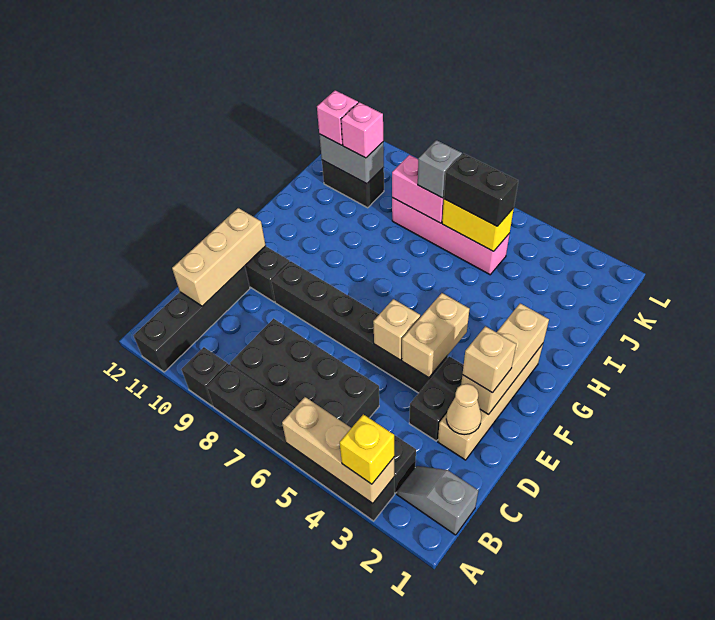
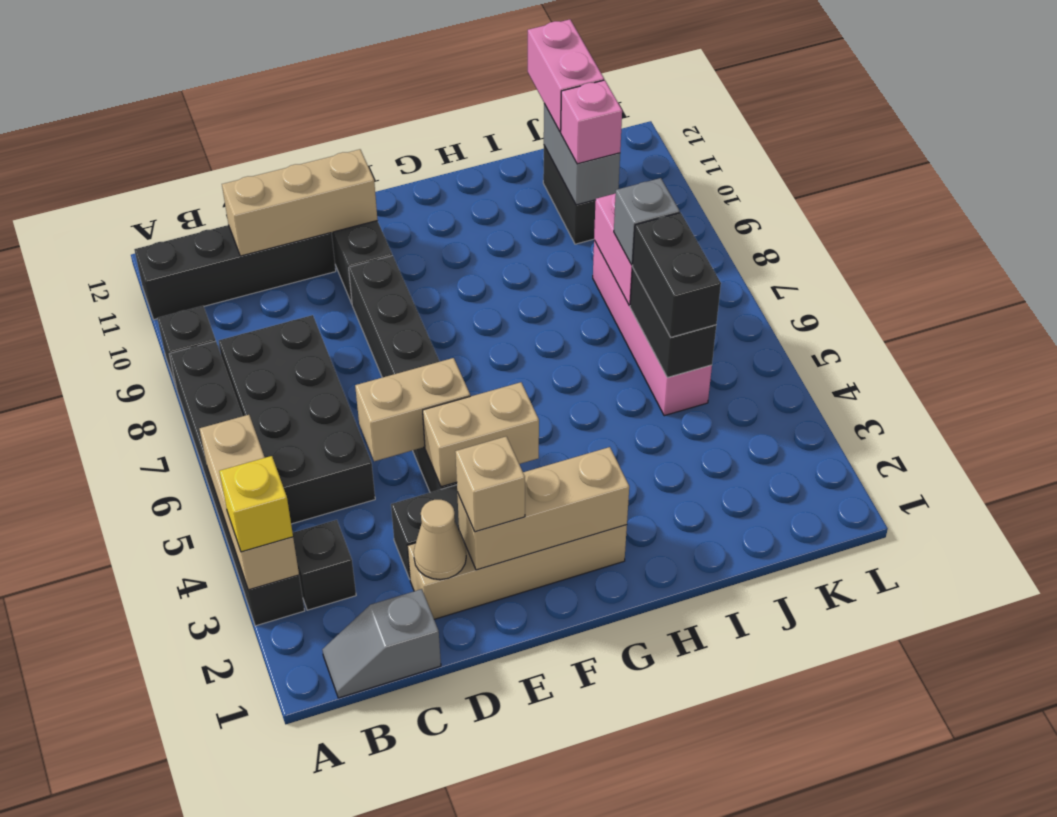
grey 1x2 slope [397,466,478,535] -> grey 1x2 slope turned to [322,589,441,698]
tan 1x1 brick [373,299,420,360] -> tan 1x2 brick [355,358,470,461]
yellow 1x2 brick [442,199,514,251] -> black 1x2 brick [630,268,716,377]
pink 1x1 brick [317,90,358,145] -> pink 1x2 brick [528,19,604,132]

